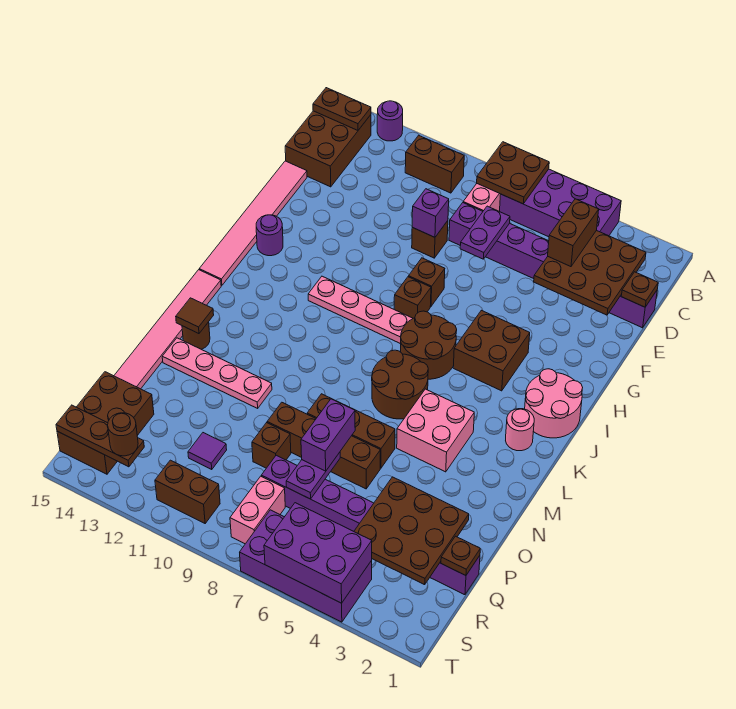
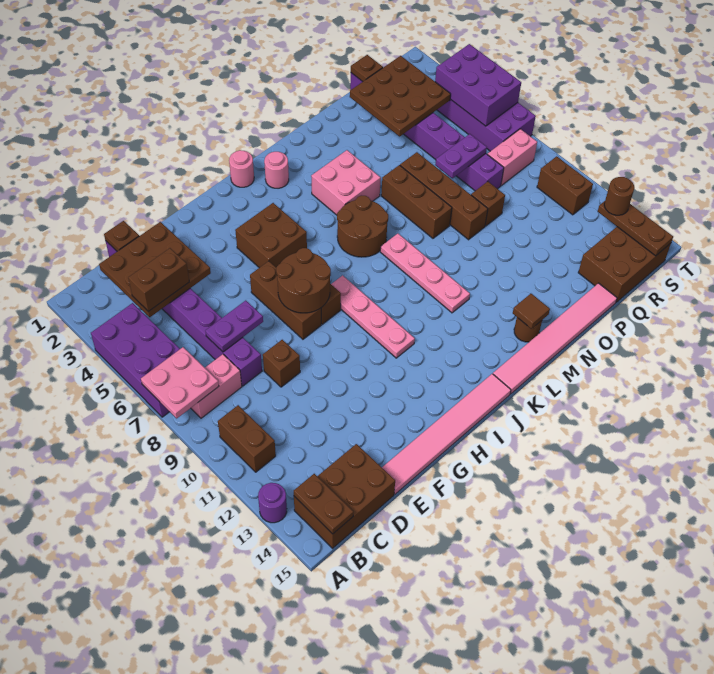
brown 2x2 plate [477,142,549,204] -> pink 2x2 plate [141,347,219,418]
purple 1x1 brick [412,189,449,237] -> none
brown 1x1 brick [409,258,445,306] -> brown 1x3 brick [250,261,321,339]
purple 1x1 round brick [256,215,283,256] -> none
pink 2x2 round brick [525,369,583,438] -> pink 1x1 round brick [229,150,254,187]
brown 2x2 round brick [401,311,457,379] -> brown 2x2 round brick moved to [276,248,331,313]
pink 1x4 plate [162,338,272,408] -> pink 1x4 plate moved to [380,234,470,313]
purple 1x2 brick [301,399,355,471] -> none
purple 1x1 tile [188,433,227,470] -> none

